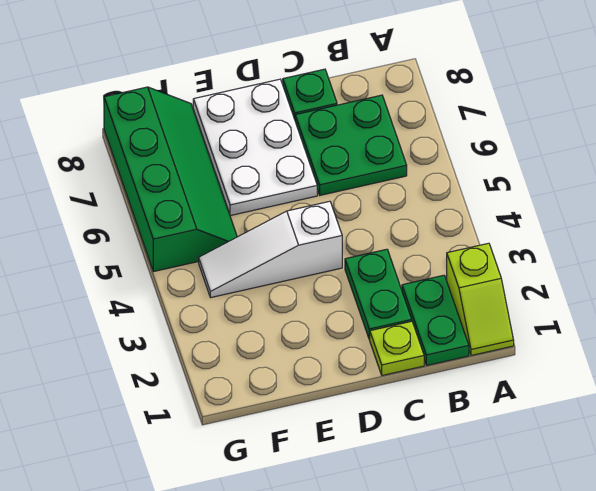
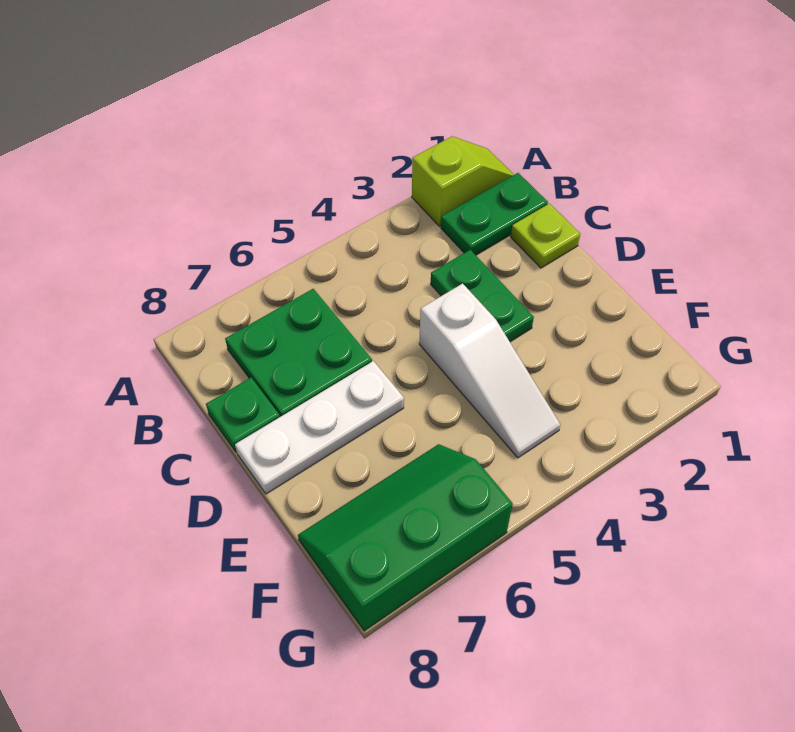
green 1x2 plate [345,249,412,339] -> green 1x2 plate turned to [431,250,534,342]
white 2x3 plate [193,79,317,216] -> white 1x3 plate [235,361,404,494]
green 2x4 slope [104,87,237,272] -> green 2x3 slope [298,444,513,631]

